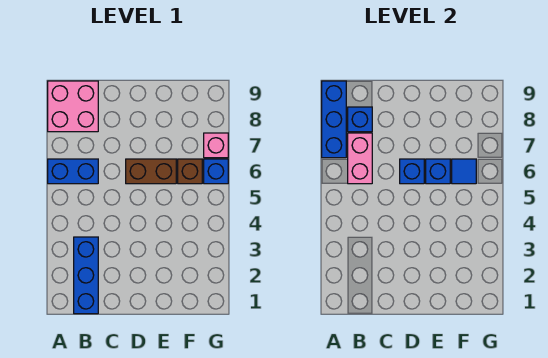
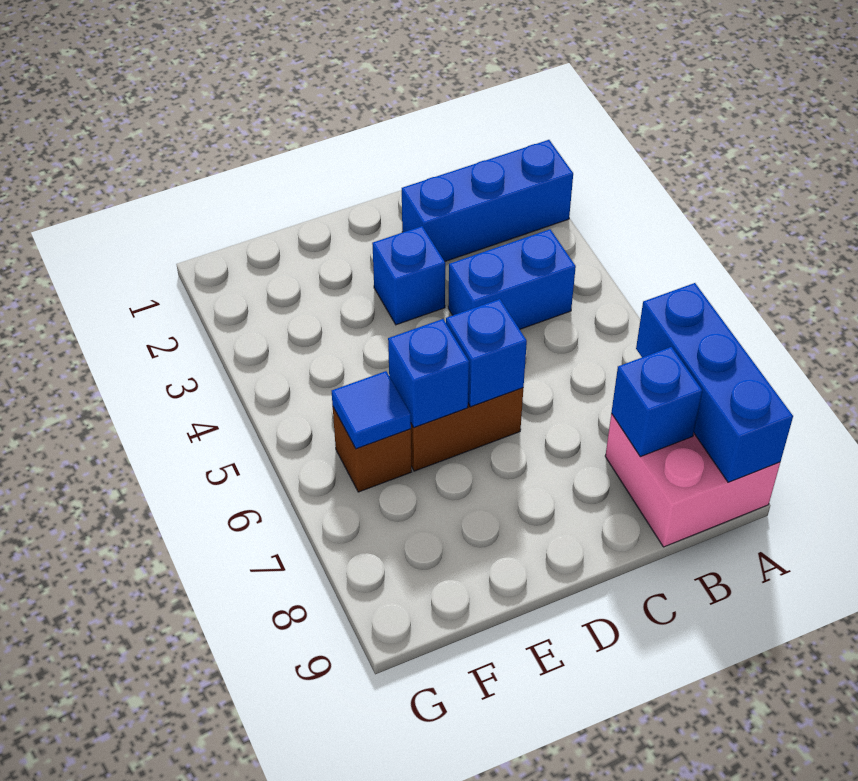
blue 1x2 brick [48,159,98,184] -> blue 1x2 brick moved to [448,229,576,329]
blue 1x3 brick [74,237,98,314] -> blue 1x3 brick turned to [402,140,573,261]
pink 1x2 brick [348,133,372,184] -> none
blue 1x1 brick [204,159,228,184] -> blue 1x1 brick moved to [372,226,445,325]
pink 1x1 brick [204,133,228,158] -> none

